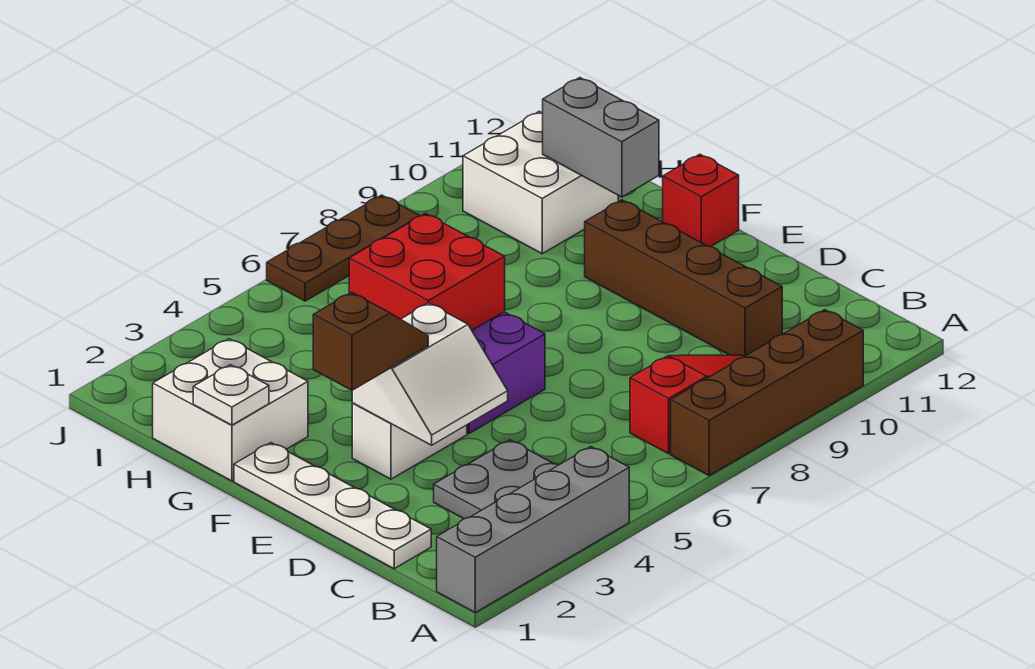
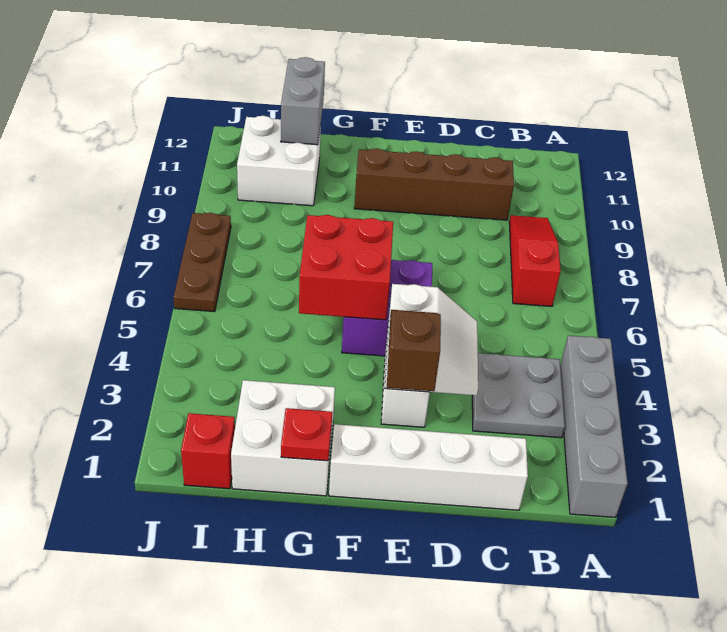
brown 1x4 brick [671,310,863,476] -> none
white 1x4 plate [234,443,431,569] -> white 1x4 brick [329,424,528,510]
red 1x1 brick [663,154,739,247] -> red 1x1 brick moved to [181,413,235,489]
white 1x1 plate [193,365,269,425] -> red 1x1 plate [281,408,332,461]
grey 1x2 brick [543,78,659,197] -> grey 1x2 brick turned to [281,57,325,145]

